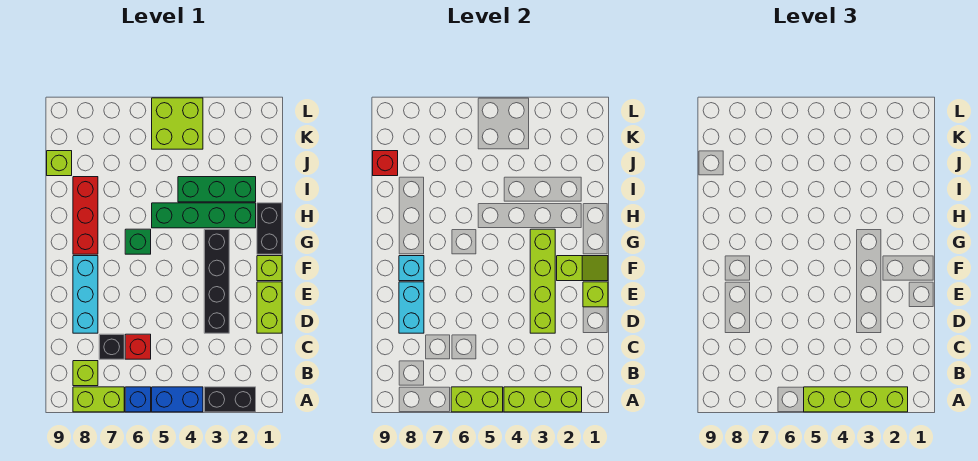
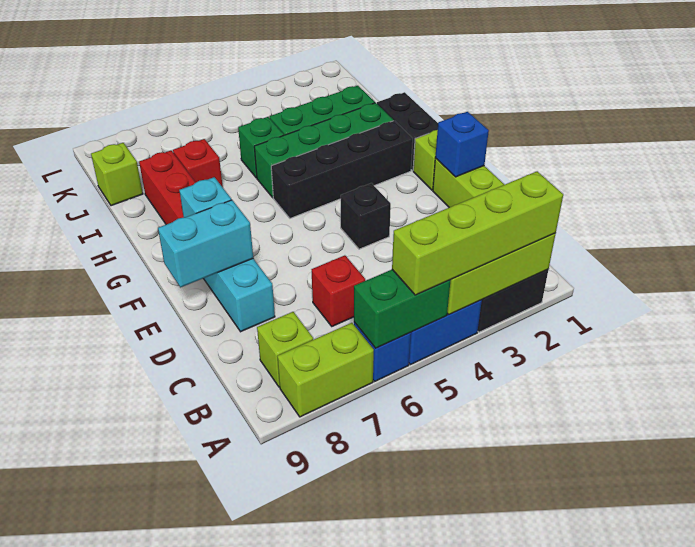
lime 1x2 brick [451,387,503,412] -> green 1x2 brick [354,270,451,348]
black 1x1 brick [99,334,124,359] -> black 1x1 brick moved to [341,183,391,249]
black 1x4 brick [204,229,229,333] -> black 1x4 brick turned to [271,121,413,218]
lime 1x4 brick [530,229,555,333] -> none
cyan 1x2 brick [399,282,424,333] -> cyan 1x2 brick turned to [158,200,253,287]
lime 1x1 brick [583,282,608,307] -> blue 1x1 brick [435,112,489,177]
lime 1x2 slope [557,256,608,281] -> none
green 1x1 brick [125,229,151,254] -> green 1x1 brick moved to [238,117,284,178]
red 1x1 brick [373,151,398,176] -> red 1x1 brick moved to [173,139,223,187]
lime 2x2 brick [152,98,203,149] -> none

